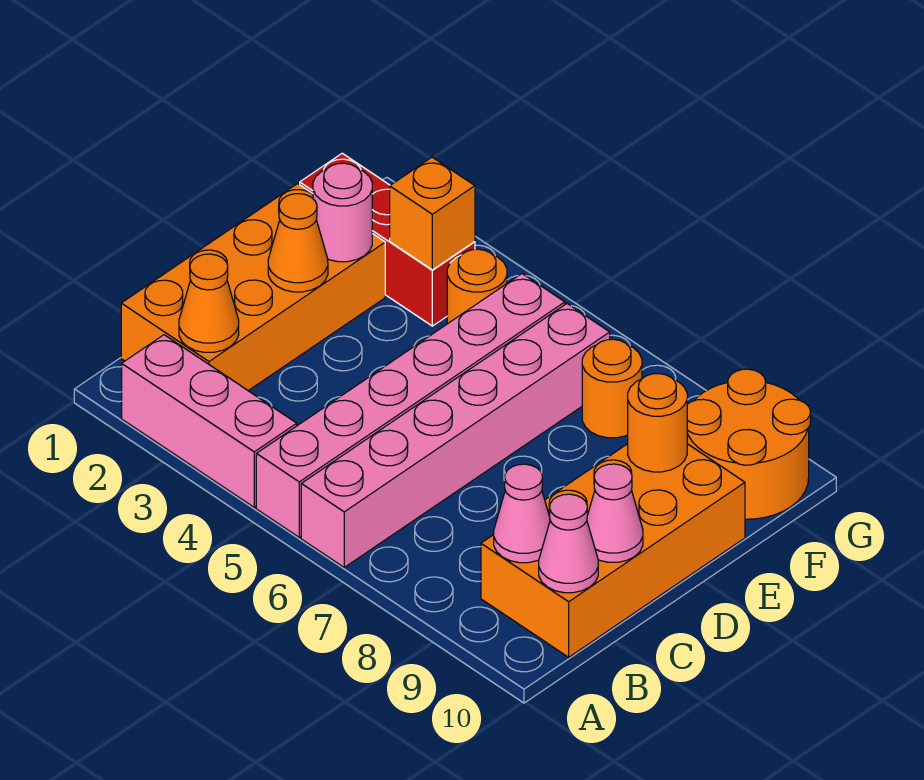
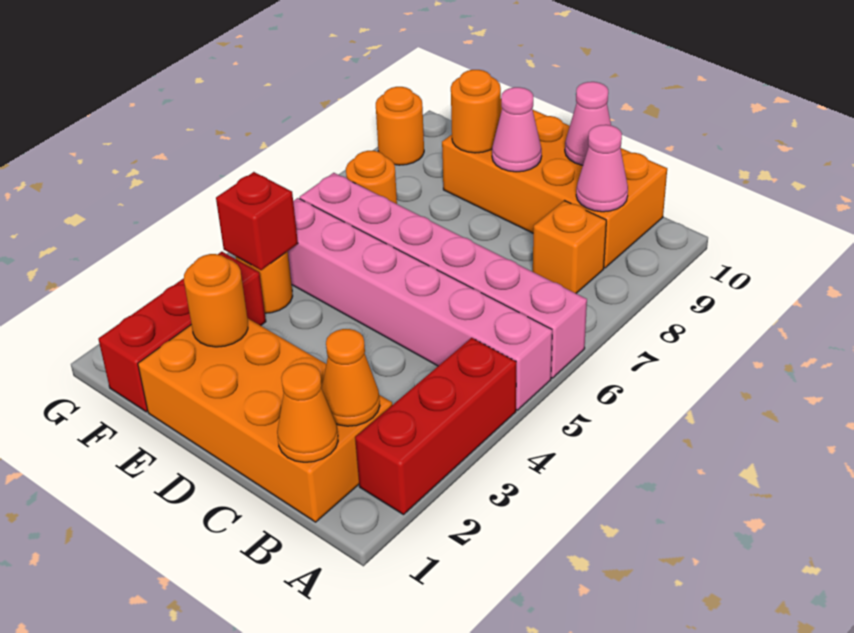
pink 1x3 brick [122,335,297,507] -> red 1x3 brick [355,338,516,515]
pink 1x1 cone [539,494,598,593] -> pink 1x1 cone moved to [492,87,542,172]
orange 1x1 cone [268,194,328,292] -> orange 1x1 cone moved to [277,363,338,462]
pink 1x1 round brick [313,163,372,262] -> orange 1x1 round brick [184,254,248,347]
orange 1x1 brick [390,157,475,270] -> orange 1x1 brick moved to [533,201,606,293]
none -> red 1x1 brick [216,172,298,270]
orange 2x2 round brick [687,369,811,519] -> orange 1x1 round brick [376,87,424,165]

